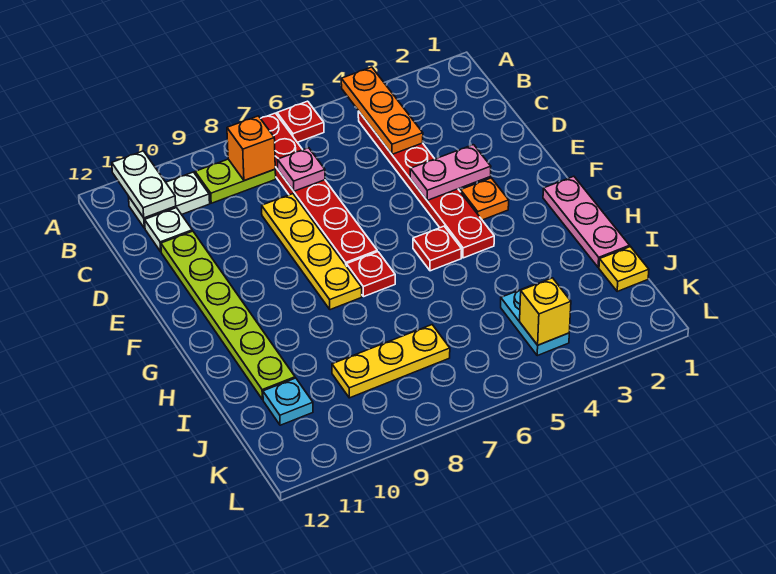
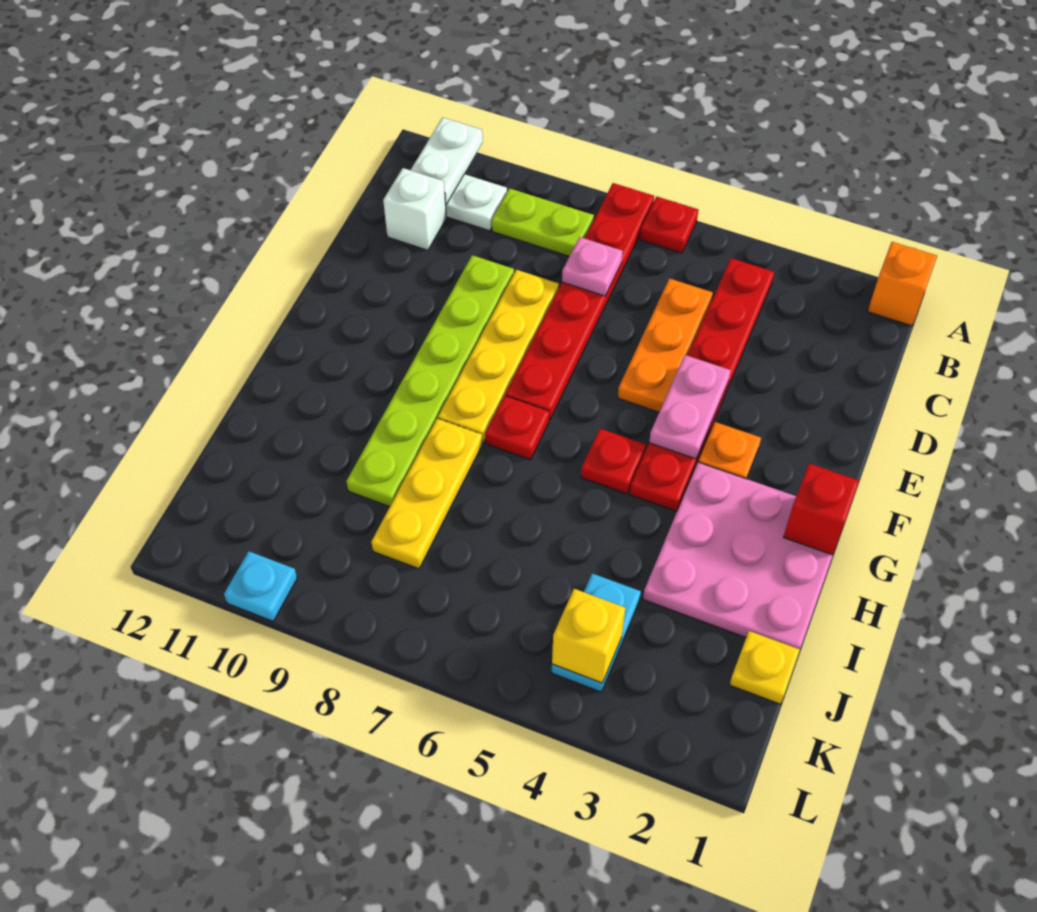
orange 1x3 plate [341,67,423,154] -> orange 1x3 plate moved to [618,278,713,412]
orange 1x1 brick [227,116,275,181] -> orange 1x1 brick moved to [868,242,937,326]
white 1x1 plate [145,208,192,252] -> white 1x1 brick [383,168,446,250]
lime 1x6 plate [161,231,295,400] -> lime 1x6 plate moved to [346,255,514,507]
pink 1x2 plate [410,145,491,200] -> pink 1x2 plate turned to [649,355,731,459]
pink 1x3 plate [543,176,630,267] -> pink 3x3 plate [643,462,833,649]
none -> red 1x1 brick [784,464,859,555]
yellow 1x3 plate [332,325,450,398] -> yellow 1x3 plate turned to [371,419,482,569]
cyan 1x1 plate [263,378,313,425] -> cyan 1x1 plate moved to [224,551,297,621]

